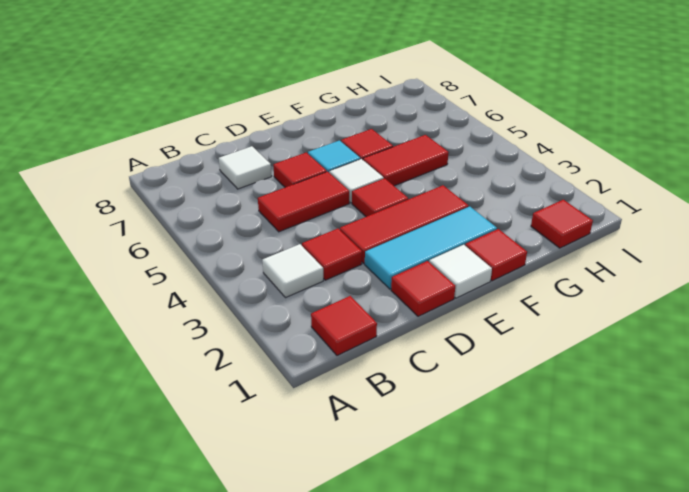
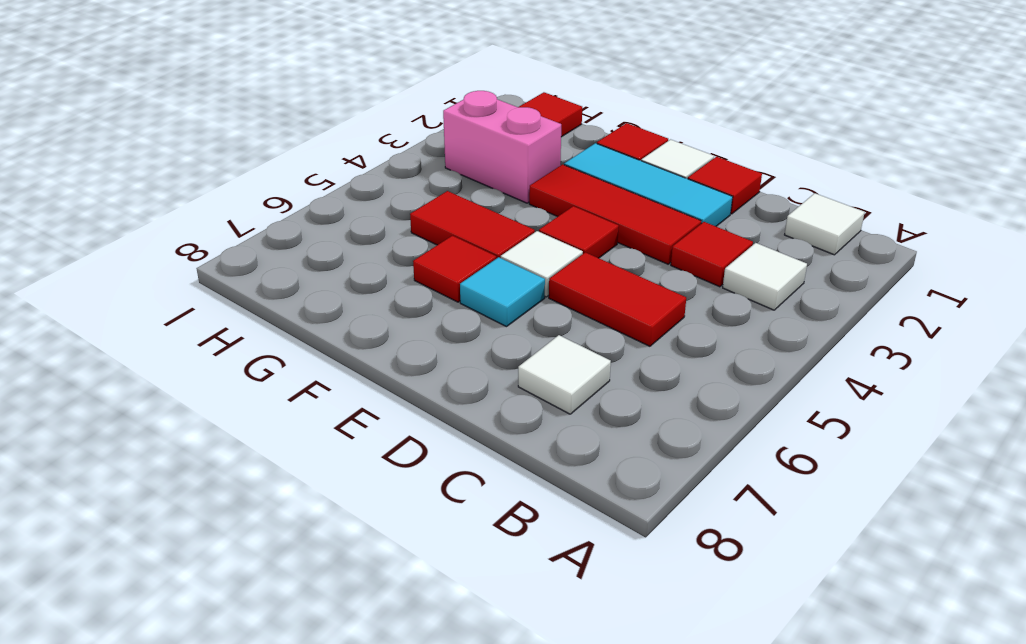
red 1x1 tile [311,296,377,355] -> white 1x1 tile [785,193,865,255]
red 1x1 tile [273,153,327,187] -> none
none -> pink 1x2 brick [443,91,561,203]

